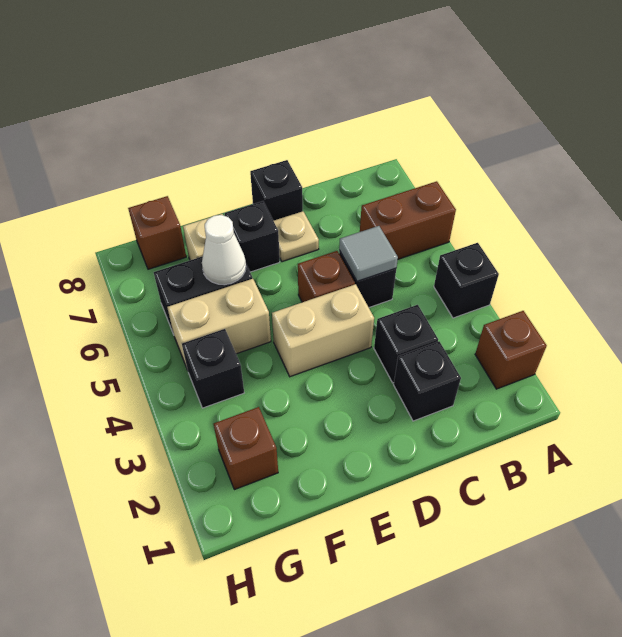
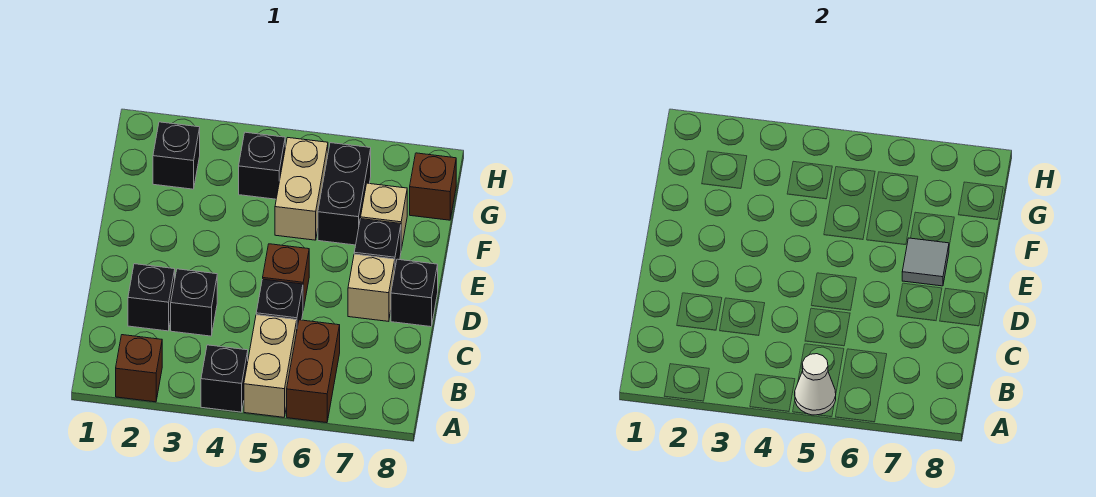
grey 1x1 tile [339,226,398,281] -> grey 1x1 tile moved to [902,238,949,286]
tan 1x2 brick [272,284,374,377] -> tan 1x2 brick moved to [244,315,297,417]
tan 1x1 plate [274,211,319,262] -> tan 1x1 brick [348,254,395,321]
white 1x1 cone [202,215,246,285] -> white 1x1 cone moved to [795,354,836,415]
brown 1x1 brick [214,407,278,490] -> black 1x1 brick [153,122,200,189]

